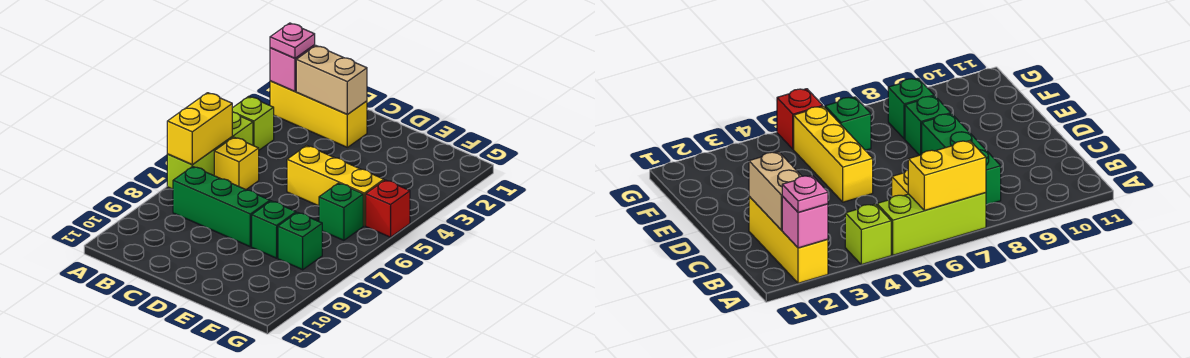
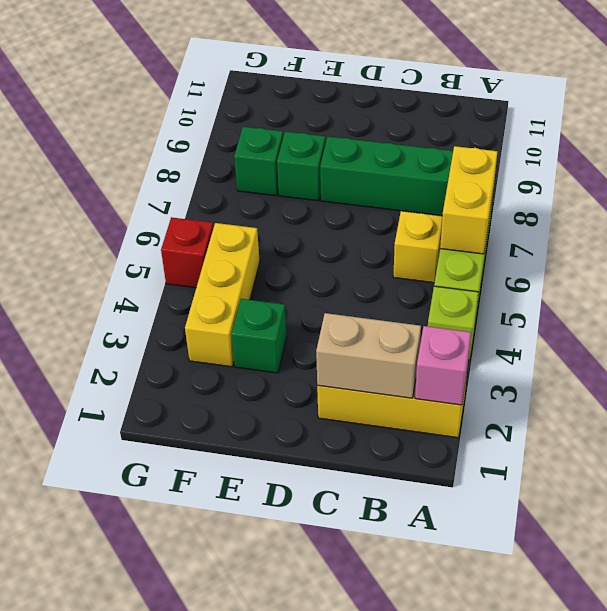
pink 1x1 plate [270,23,315,58] -> none
yellow 1x3 brick [287,145,384,226] -> yellow 1x3 brick turned to [185,223,260,367]
green 1x1 brick [319,183,363,240] -> green 1x1 brick moved to [231,299,287,373]

